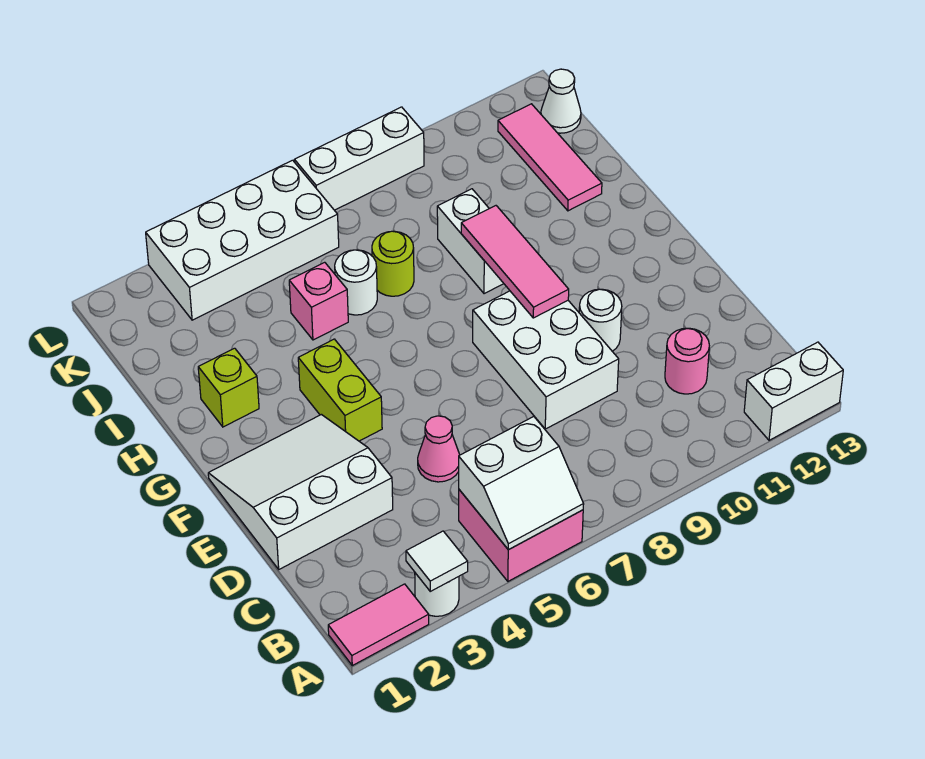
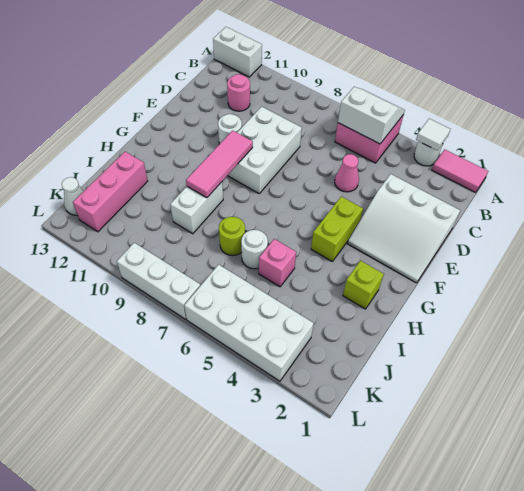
pink 1x3 tile [498,104,602,211] -> pink 1x3 brick [73,152,148,232]

